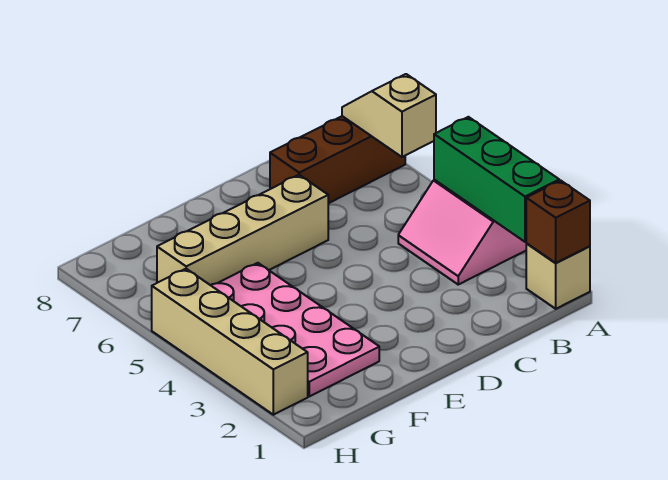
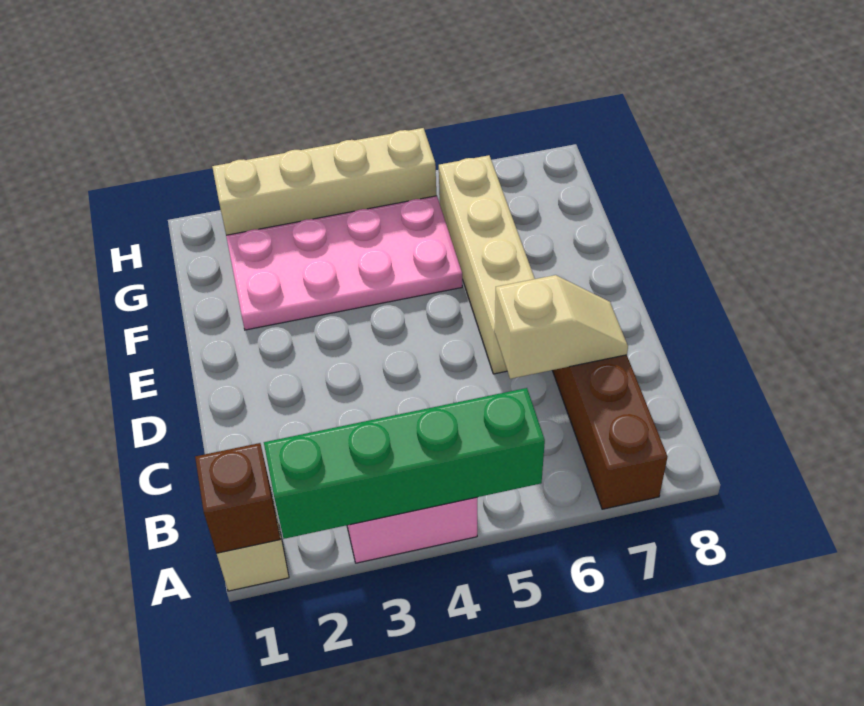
green 1x3 brick [434,117,559,242] -> green 1x4 brick [264,388,545,539]
tan 1x2 slope [342,74,436,157] -> tan 1x2 slope moved to [495,275,628,379]

